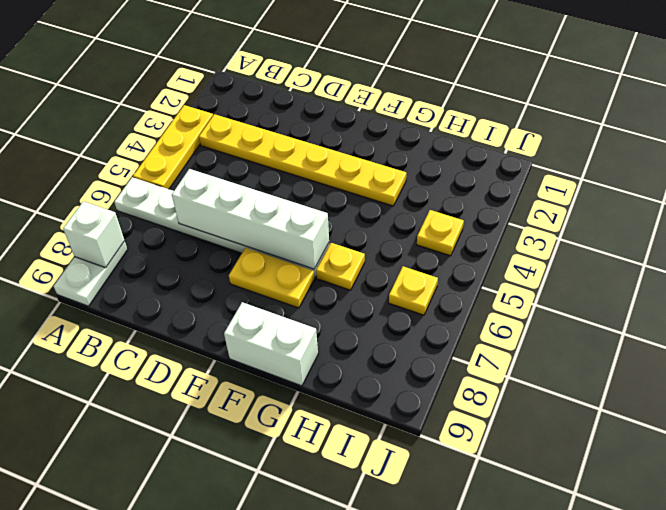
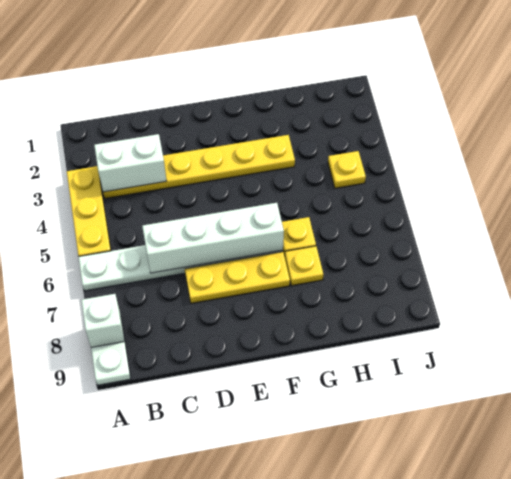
yellow 1x2 plate [229,248,314,308] -> yellow 1x3 plate [185,252,290,303]
white 1x2 brick [224,302,318,386] -> white 1x2 brick moved to [94,134,167,192]
yellow 1x1 plate [389,266,438,315] -> yellow 1x1 plate moved to [285,246,323,286]

